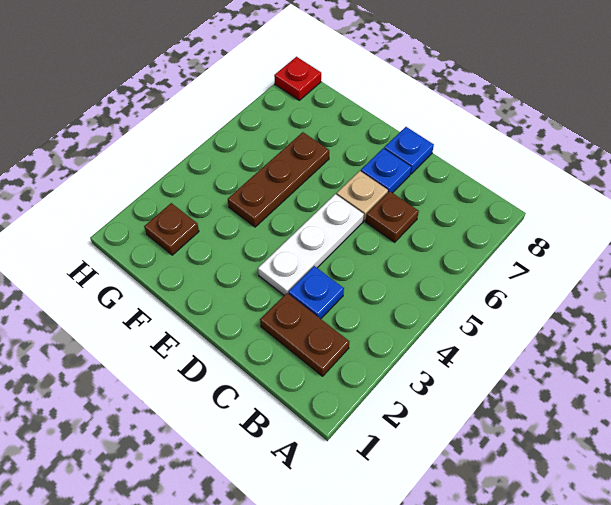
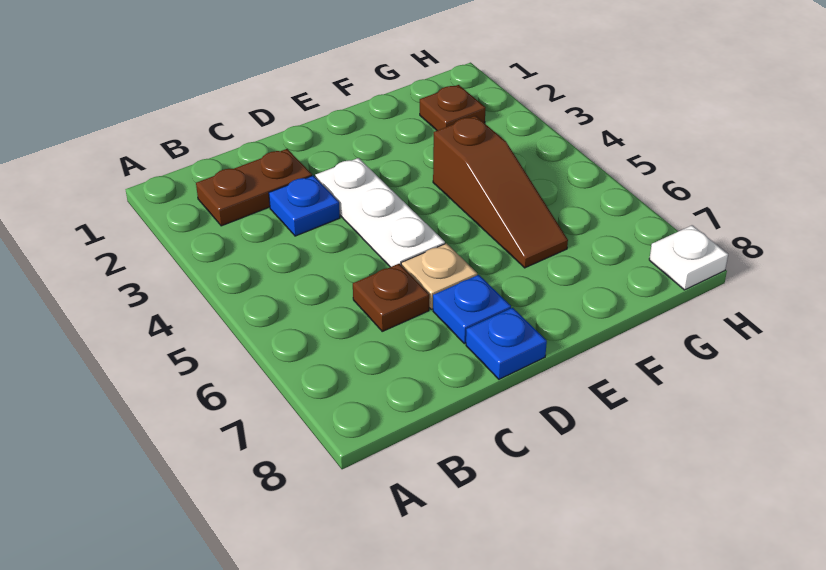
brown 1x3 plate [228,132,329,227] -> brown 1x3 slope [433,116,568,268]
red 1x1 plate [274,57,321,100] -> white 1x1 plate [649,225,728,290]

